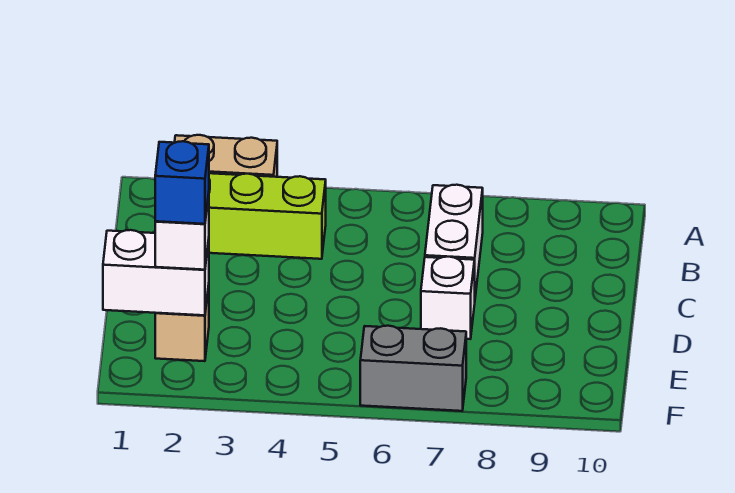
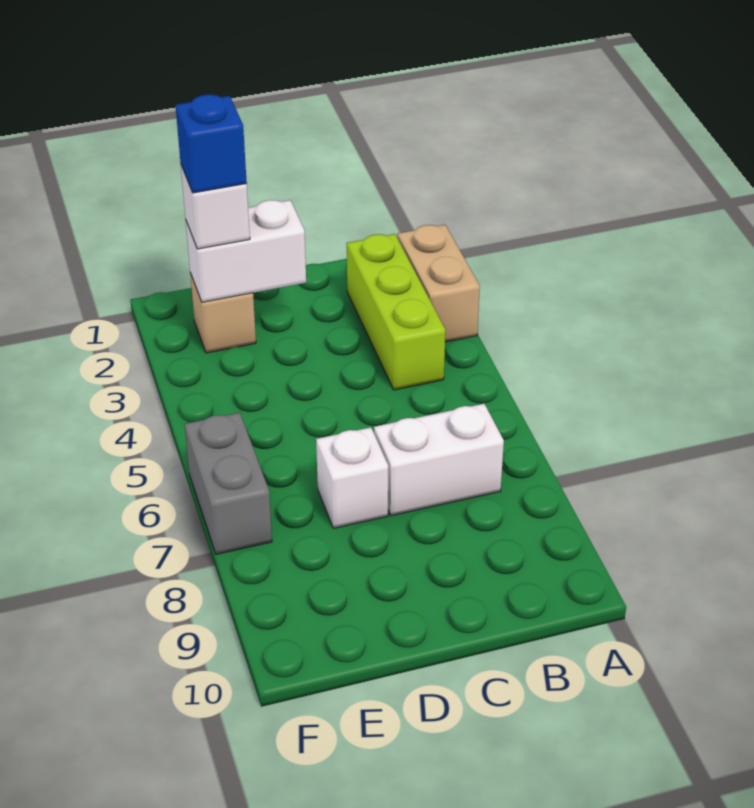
white 1x2 brick [103,230,209,315] -> white 1x2 brick turned to [186,200,306,302]

